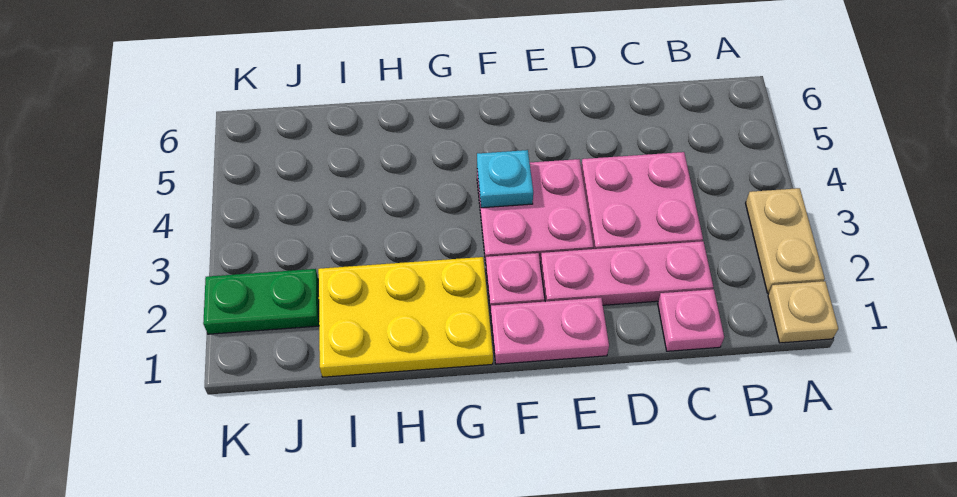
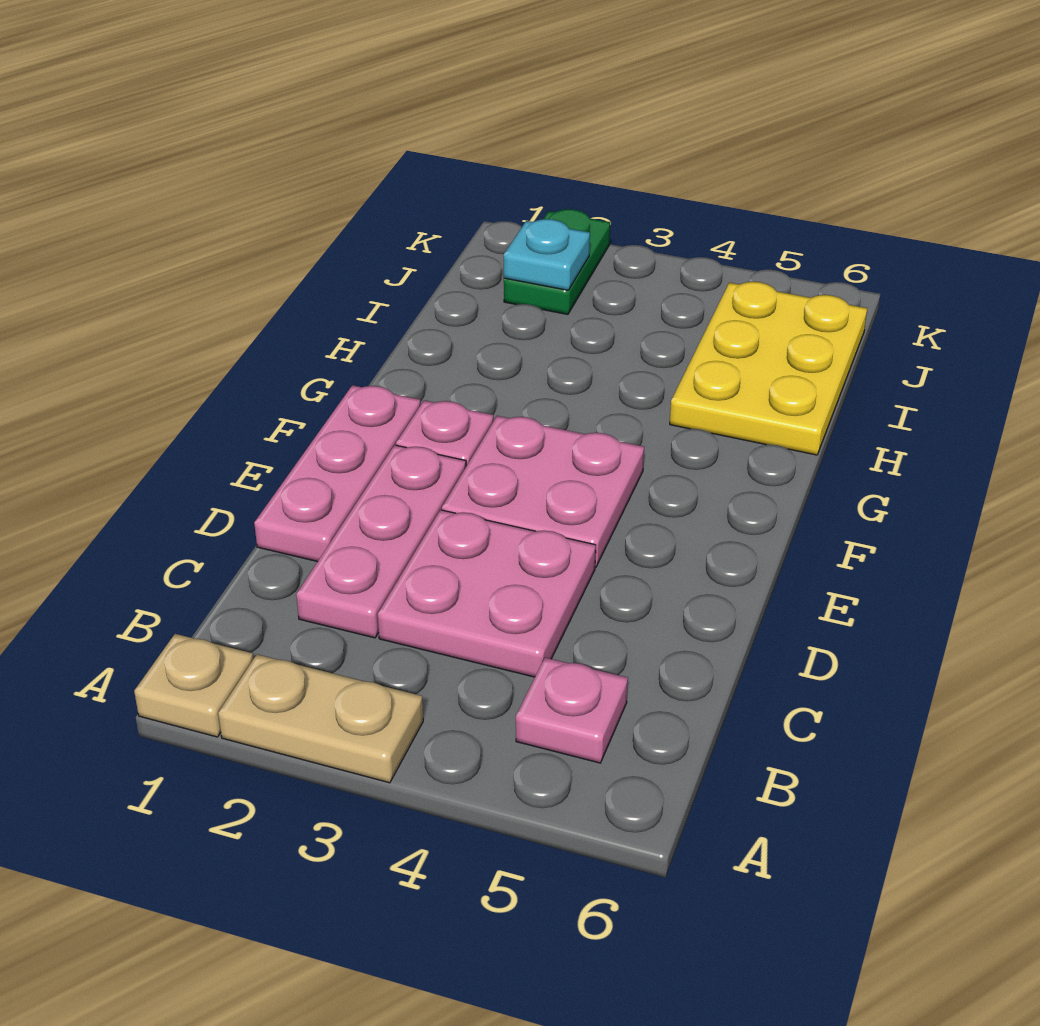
pink 1x1 plate [658,289,724,351] -> pink 1x1 plate moved to [516,658,628,763]
pink 1x2 plate [491,298,609,364] -> pink 1x3 plate [254,385,421,562]
cyan 1x1 plate [477,150,533,208] -> cyan 1x1 plate moved to [504,219,590,290]
yellow 2x3 plate [318,257,493,377] -> yellow 2x3 plate moved to [670,282,867,455]

